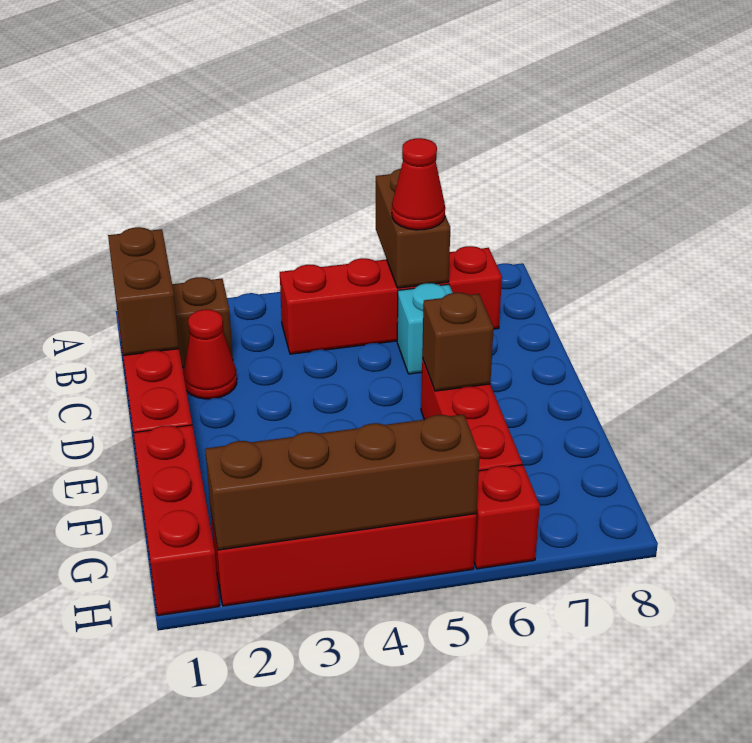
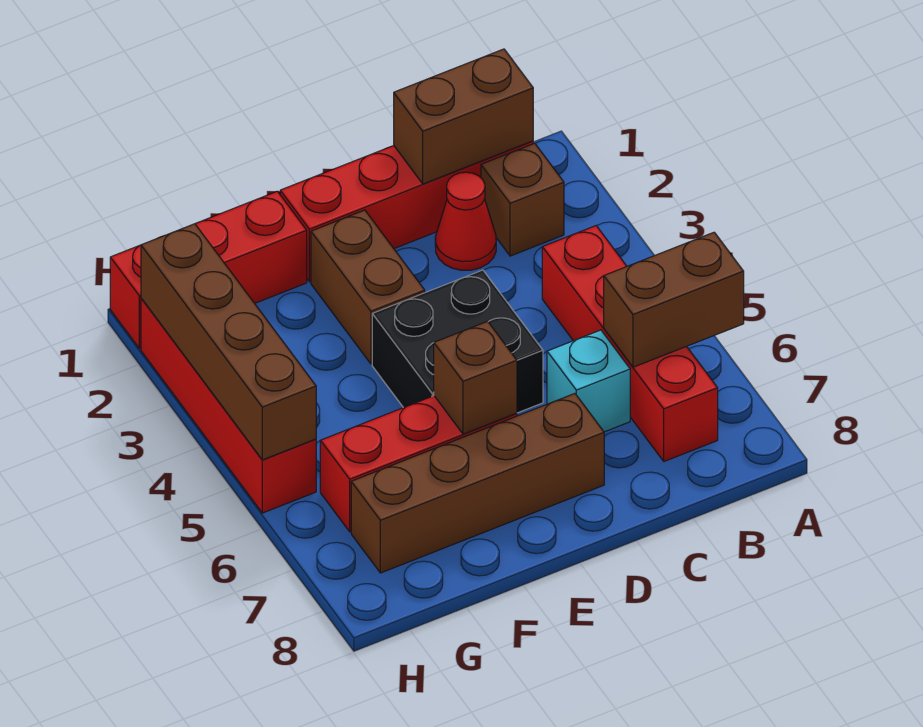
red 1x1 cone [392,138,445,230] -> none
none -> black 2x2 brick [372,270,543,413]
none -> brown 1x4 brick [351,394,604,573]
none -> brown 1x2 brick [311,210,425,364]
red 1x1 brick [474,465,540,569] -> none

